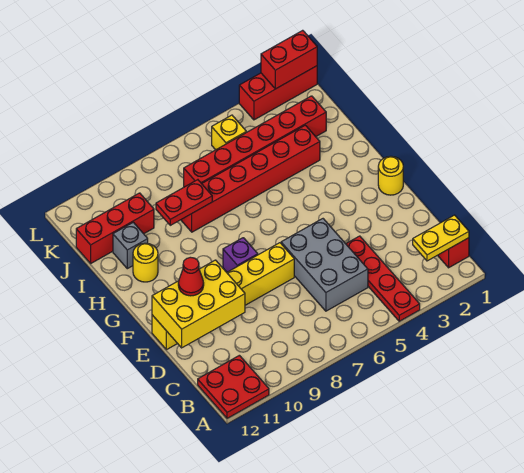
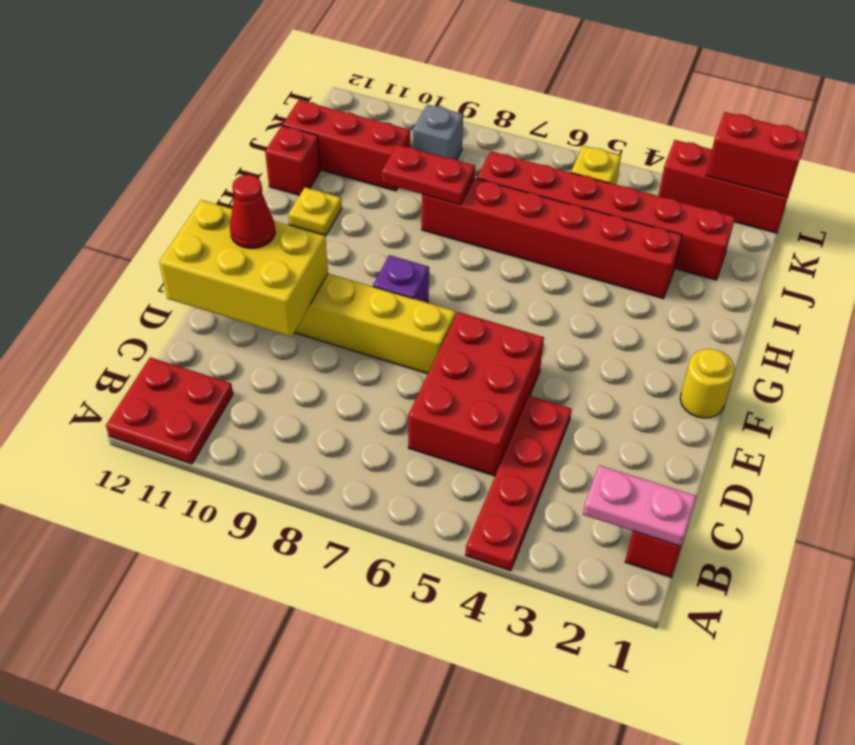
yellow 1x2 plate [413,215,469,261] -> pink 1x2 plate [583,465,697,546]
grey 2x3 brick [281,219,368,311] -> red 2x3 brick [408,312,544,476]
yellow 1x1 round brick [133,243,158,282] -> yellow 1x1 plate [288,187,342,236]
grey 1x1 brick [113,222,148,269] -> grey 1x1 brick moved to [413,105,463,160]
none -> red 1x1 brick [265,126,320,195]

